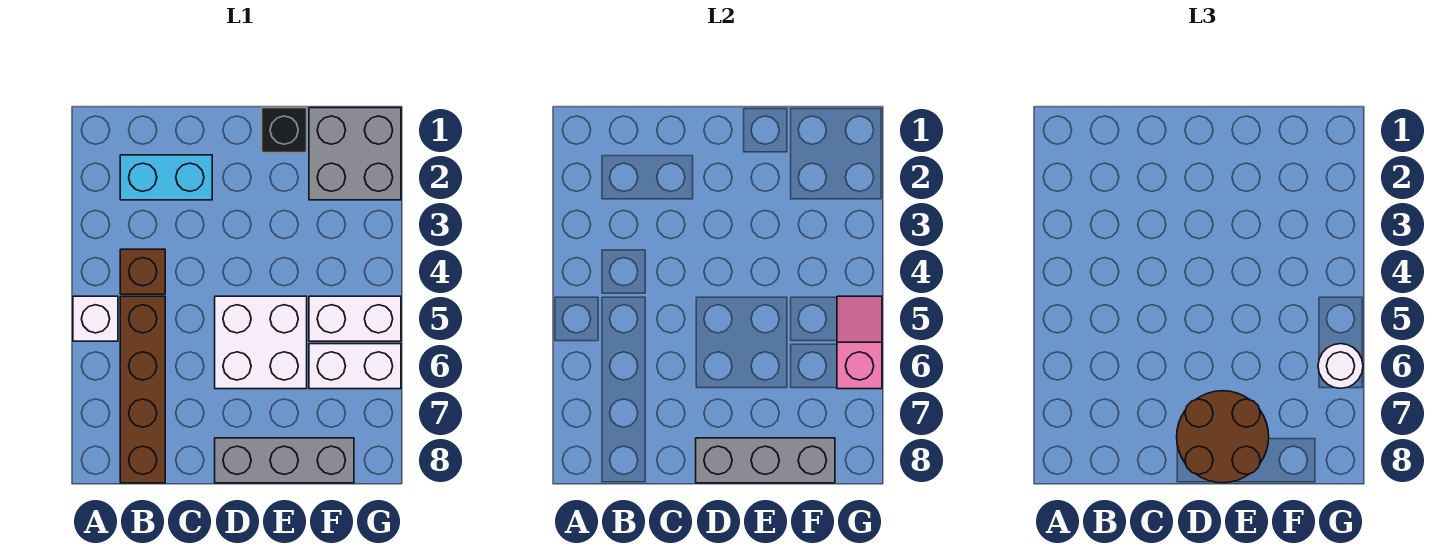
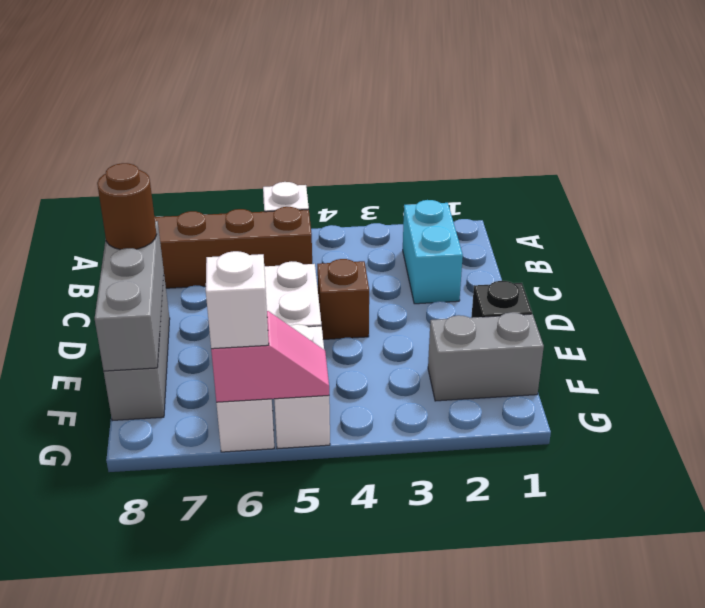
brown 1x1 brick [120,249,165,294] -> brown 1x1 brick moved to [317,259,369,339]
brown 2x2 round brick [1177,391,1269,483] -> brown 1x1 round brick [97,163,157,249]
grey 2x2 brick [309,108,401,200] -> grey 1x2 brick [428,312,544,401]
white 1x1 round brick [1318,344,1363,388] -> white 1x1 brick [206,251,269,349]

